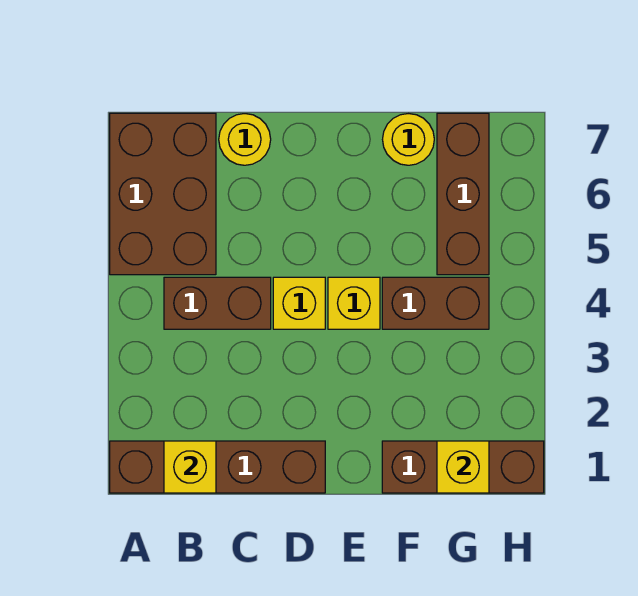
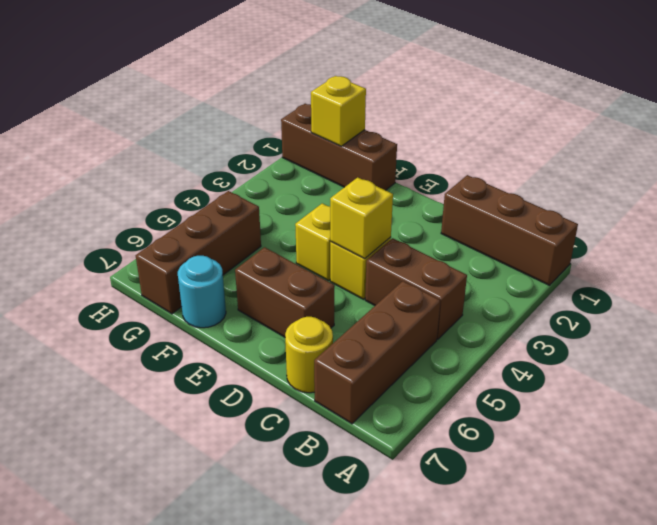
brown 1x4 brick [110,441,325,493] -> brown 1x3 brick [441,175,578,285]
brown 2x3 brick [110,113,216,275] -> brown 1x3 brick [314,281,441,424]
yellow 1x1 brick [164,441,216,493] -> yellow 1x1 brick moved to [330,177,393,259]
brown 1x2 brick [382,277,489,329] -> brown 1x2 brick moved to [235,247,335,337]
yellow 1x1 round brick [383,114,434,165] -> cyan 1x1 round brick [178,256,226,328]

